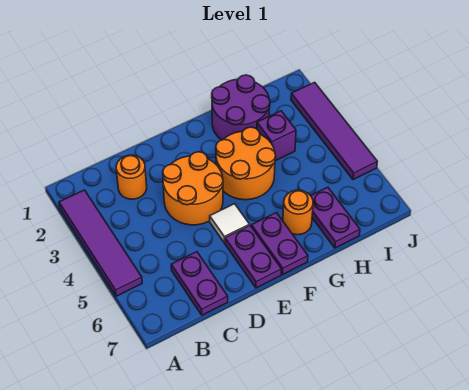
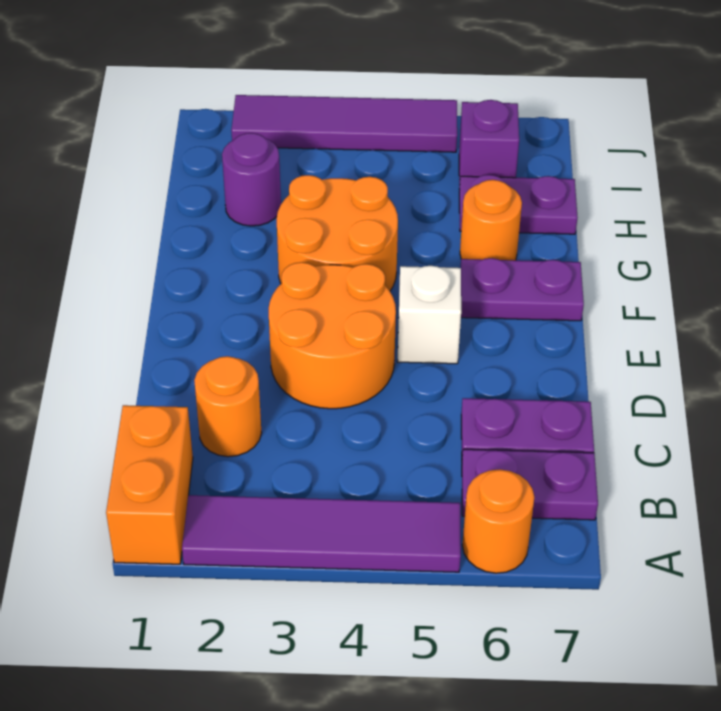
none -> orange 1x2 brick [106,405,193,564]
none -> orange 1x1 round brick [462,469,534,573]
white 1x1 tile [210,204,249,243] -> white 1x1 brick [398,266,461,364]
purple 1x2 plate [225,226,282,288] -> purple 1x2 plate moved to [462,449,598,520]
purple 2x2 round brick [212,75,270,140] -> purple 1x1 round brick [222,133,281,226]
purple 1x1 brick [257,111,296,161] -> purple 1x1 brick moved to [459,100,519,190]

